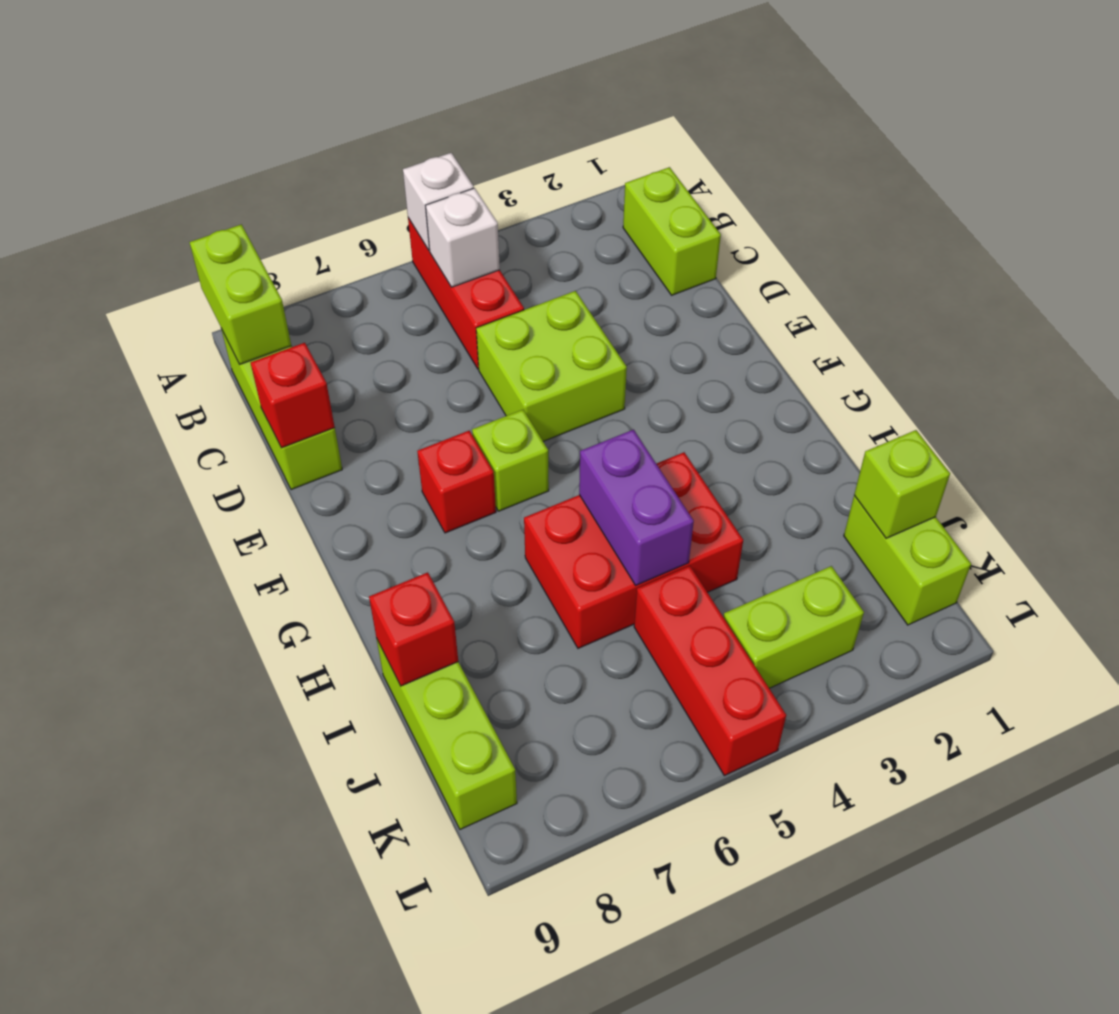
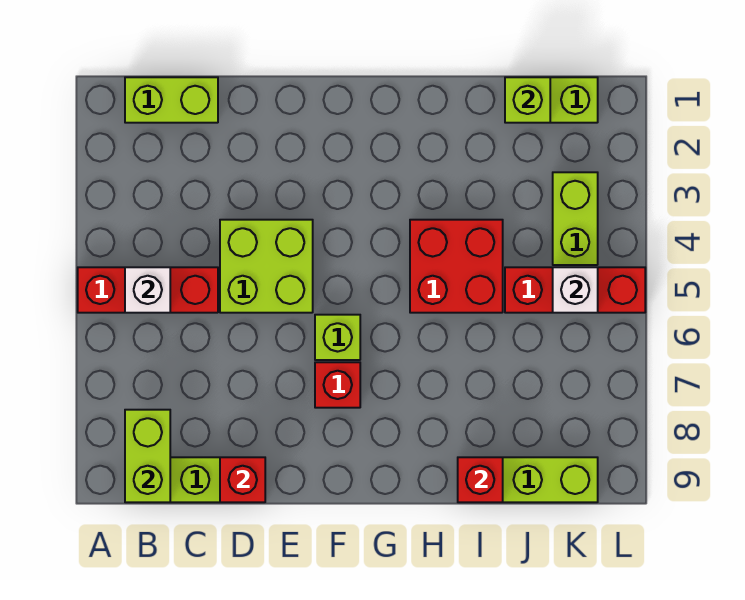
white 1x1 brick [403,153,474,250] -> white 1x1 brick moved to [553,267,598,313]
lime 1x2 brick [190,224,291,364] -> lime 1x2 brick turned to [125,410,170,502]
red 2x3 brick [524,452,743,648] -> red 2x2 brick [410,220,503,313]
purple 1x2 brick [579,430,694,585] -> none

